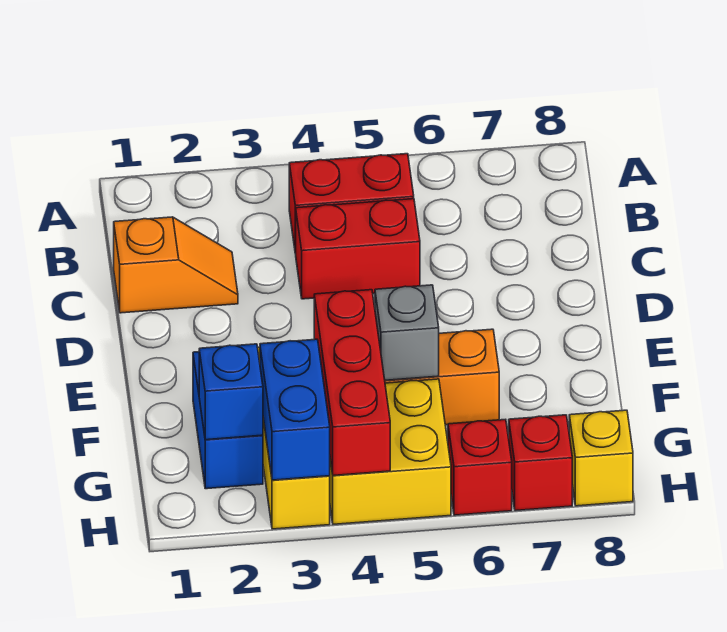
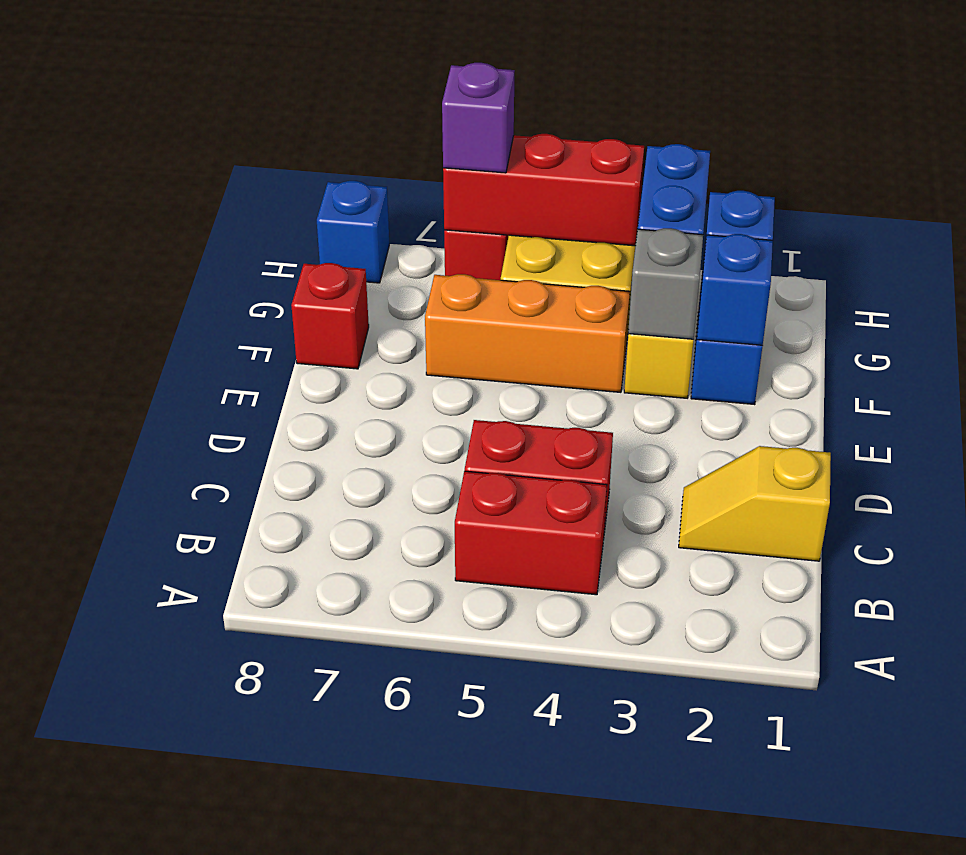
orange 1x2 slope [114,217,238,313] -> yellow 1x2 slope [679,446,831,561]
none -> blue 1x1 brick [697,234,773,345]
red 1x3 brick [314,290,390,476] -> red 1x3 brick turned to [443,134,644,246]
grey 1x1 brick [375,285,439,380] -> grey 1x1 brick moved to [628,228,703,339]
none -> purple 1x1 brick [442,63,515,173]
red 1x1 brick [509,415,572,511] -> red 1x1 brick moved to [291,263,369,369]
yellow 1x1 brick [569,410,633,506] -> blue 1x1 brick [317,181,389,283]

